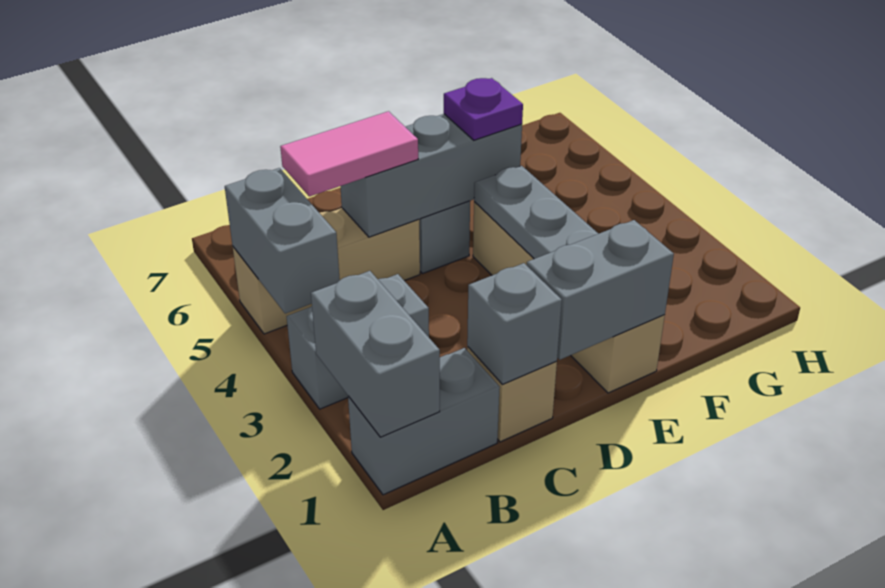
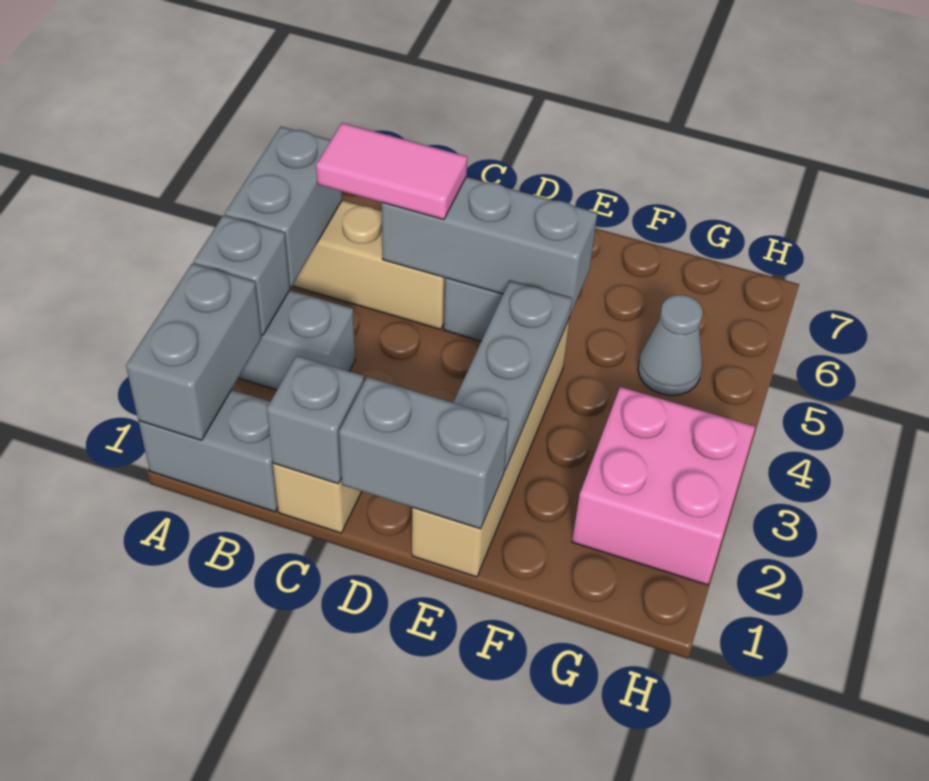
none -> grey 1x1 brick [194,215,290,335]
purple 1x1 plate [444,78,523,140] -> none
none -> pink 2x2 brick [572,387,755,585]
none -> grey 1x1 cone [638,295,703,396]

